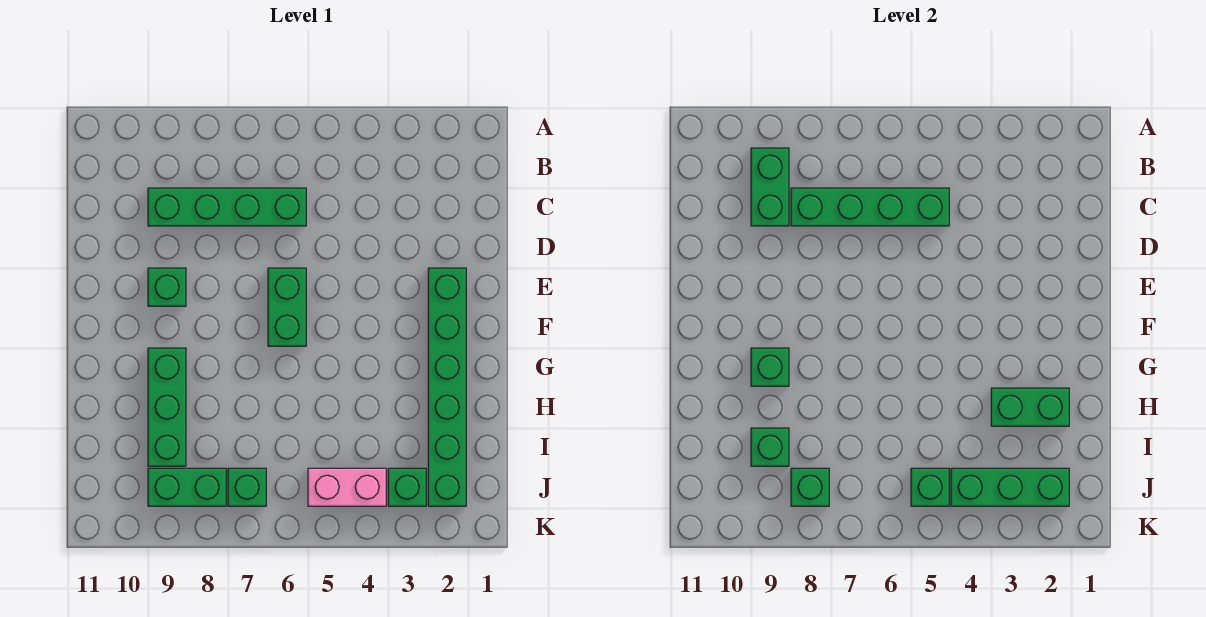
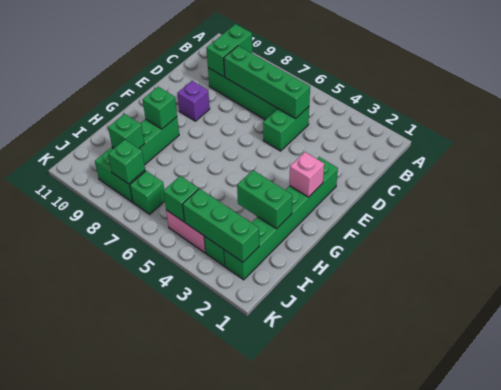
green 1x2 brick [268,268,306,346] -> green 1x2 brick moved to [263,107,309,151]
green 1x1 brick [148,268,186,306] -> purple 1x1 brick [177,81,210,121]
none -> pink 1x1 brick [290,152,324,197]

